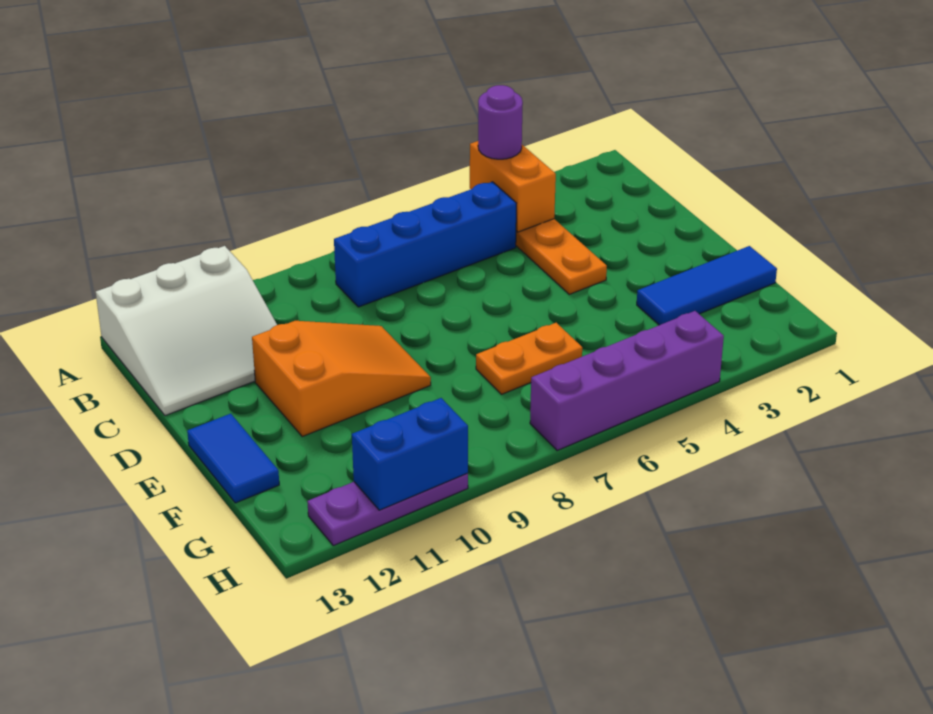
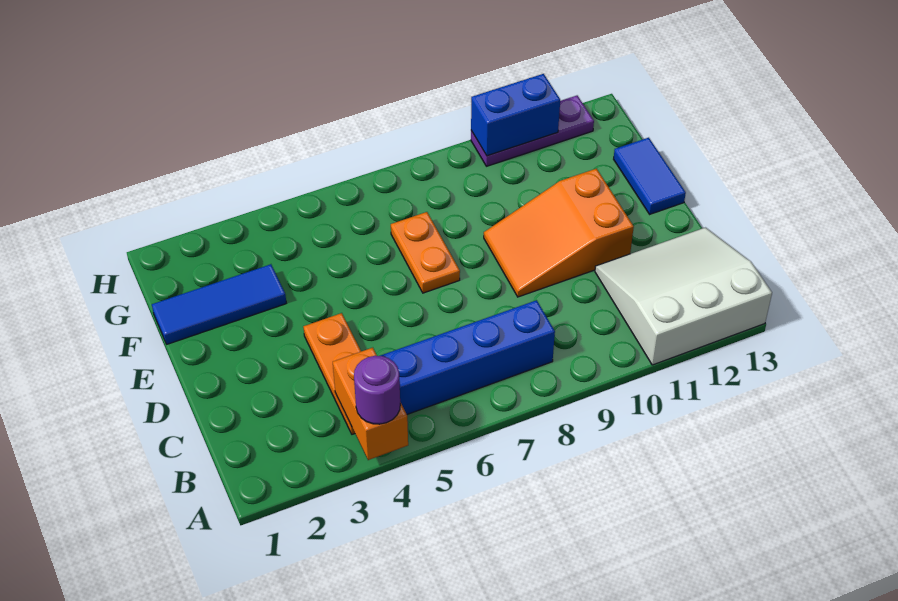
orange 1x2 plate [476,323,582,394] -> orange 1x2 plate turned to [391,212,460,293]
purple 1x4 brick [530,311,724,451] -> none

